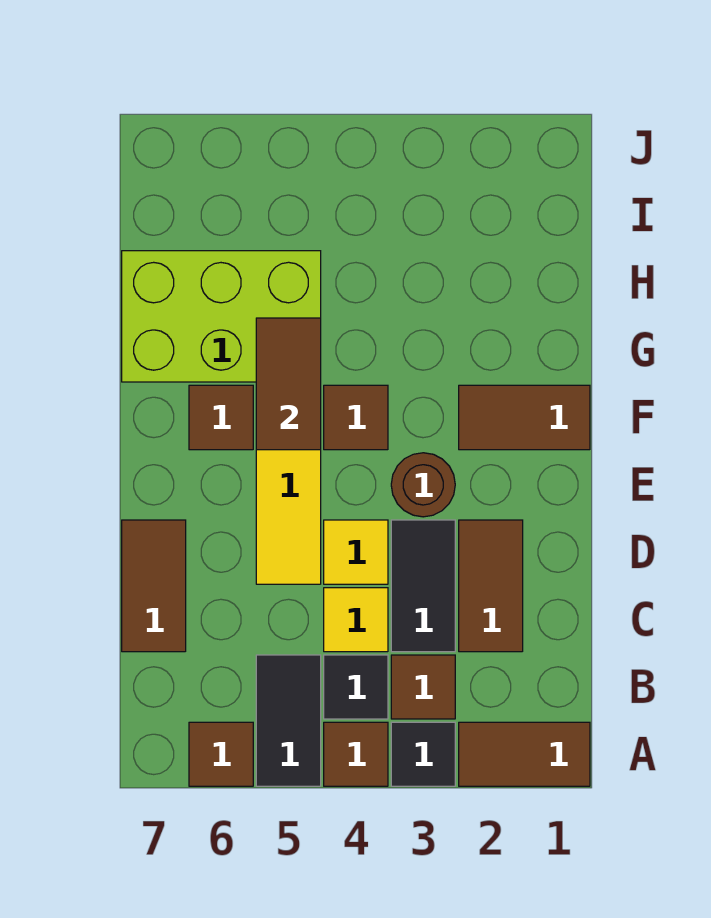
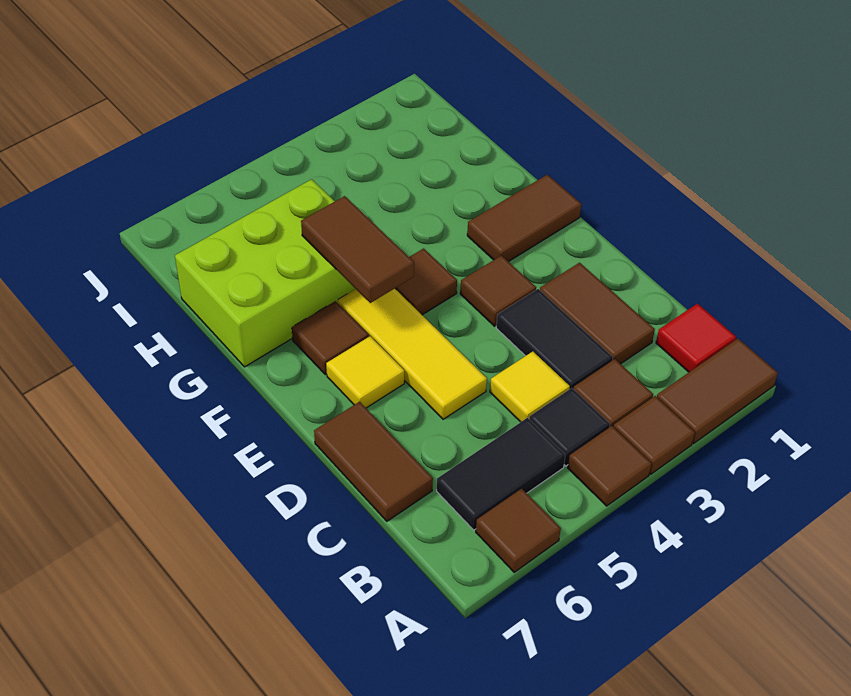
black 1x1 tile [391,722,455,786] -> brown 1x1 tile [614,396,695,474]
black 1x2 tile [256,655,321,786] -> black 1x2 tile turned to [437,418,565,530]
none -> red 1x1 tile [656,304,736,372]
yellow 1x1 tile [324,520,388,584] -> yellow 1x1 tile moved to [326,336,404,408]
brown 1x1 round brick [391,453,455,517] -> brown 1x1 tile [460,255,536,326]

